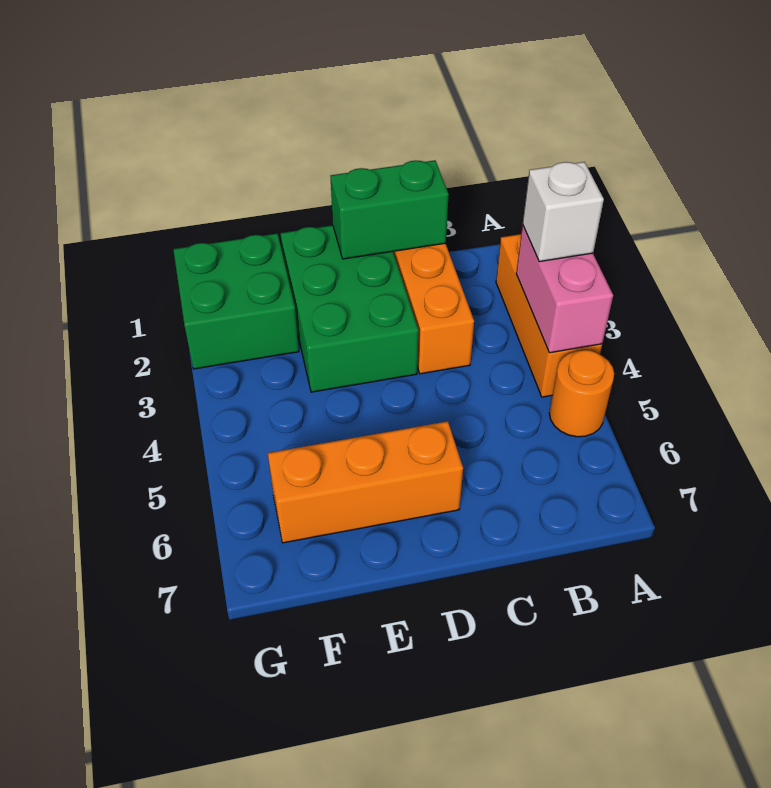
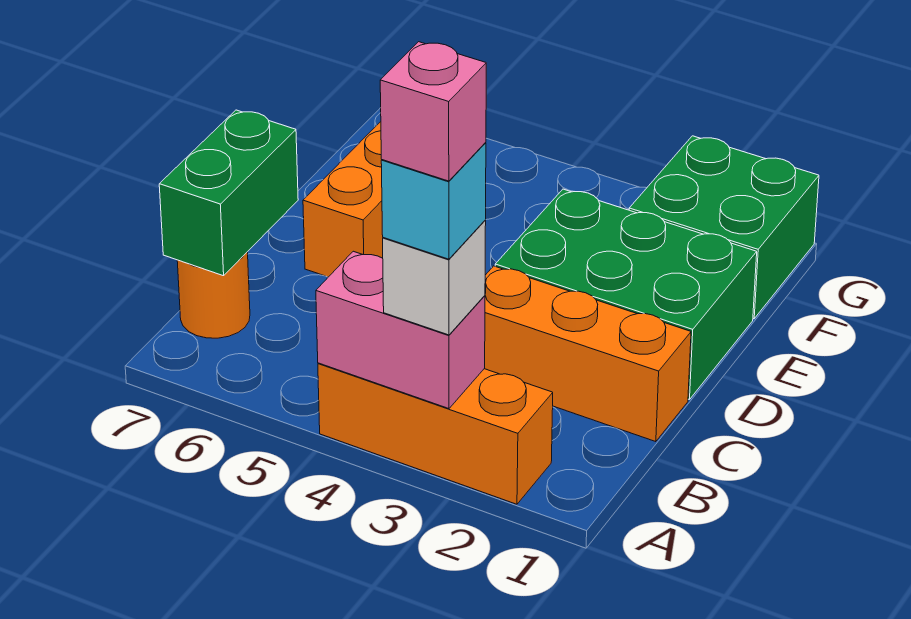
none -> cyan 1x1 brick [381,142,486,259]
none -> pink 1x1 brick [380,42,486,181]
orange 1x1 round brick [549,350,614,437] -> orange 1x1 round brick moved to [177,252,250,338]
green 1x2 brick [330,160,449,259] -> green 1x2 brick moved to [159,110,298,276]

